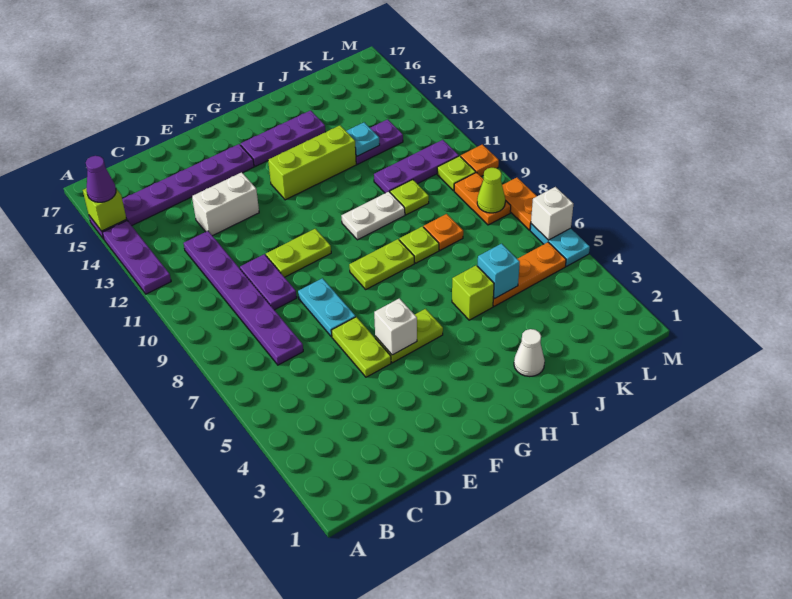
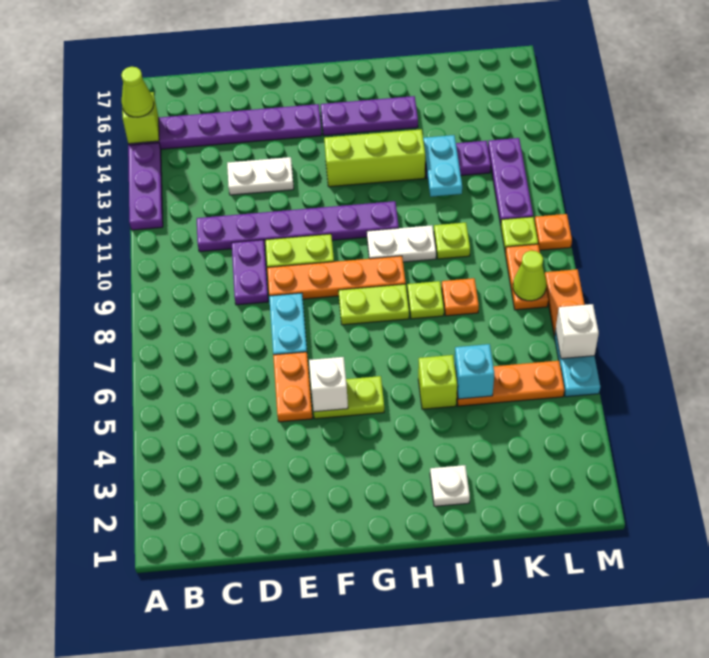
purple 1x1 cone [86,156,116,202] -> lime 1x1 cone [121,67,154,117]
purple 1x6 plate [184,231,303,365] -> purple 1x6 plate turned to [197,201,399,252]
white 1x2 brick [192,172,259,236] -> white 1x2 plate [227,157,294,195]
lime 1x2 plate [331,317,391,377] -> orange 1x2 plate [273,352,313,422]
none -> orange 1x4 plate [267,256,406,299]
white 1x1 cone [514,329,545,377] -> white 1x1 plate [430,465,470,506]
purple 1x3 plate [374,140,459,193] -> purple 1x3 plate turned to [488,138,533,225]
cyan 1x1 plate [346,122,380,156] -> cyan 1x2 plate [423,135,462,197]

